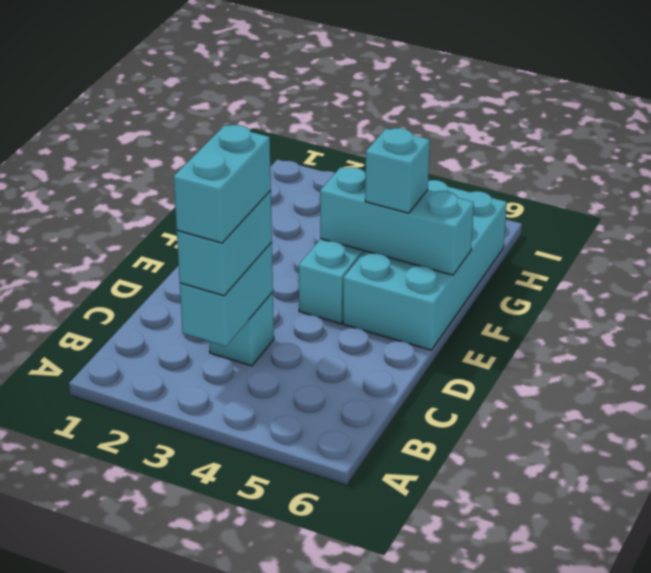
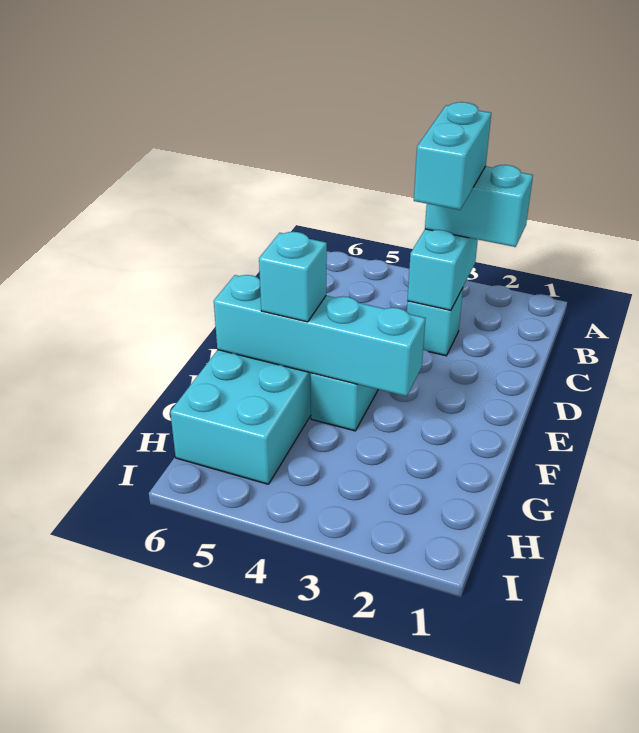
cyan 1x2 brick [177,190,272,296] -> cyan 1x2 brick turned to [425,165,533,247]
cyan 1x3 brick [320,167,474,275] -> cyan 1x4 brick [214,275,425,396]

